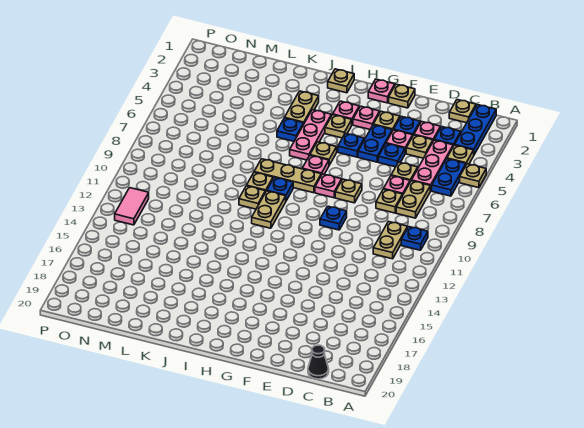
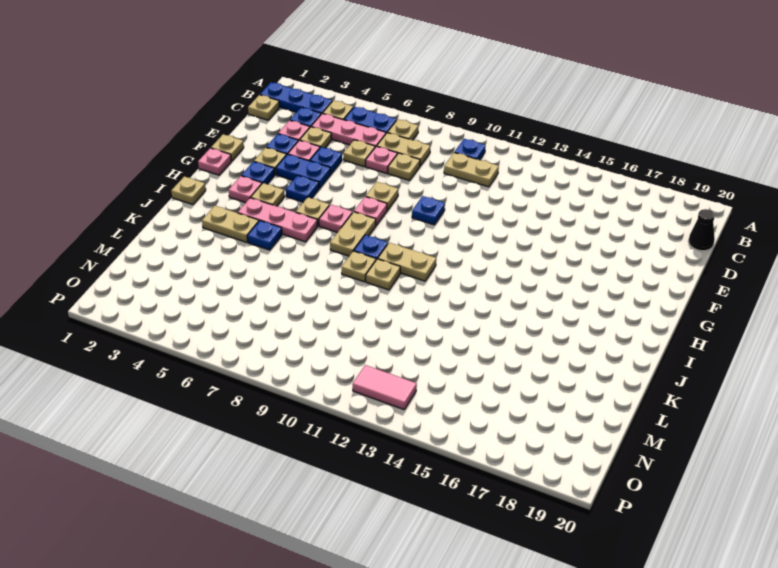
tan 1x1 plate [460,164,486,188] -> tan 1x1 plate moved to [387,119,418,140]
pink 1x1 plate [353,106,380,129] -> blue 1x1 plate [241,161,275,184]
tan 1x3 plate [254,159,321,193] -> tan 1x2 plate [330,212,376,256]

